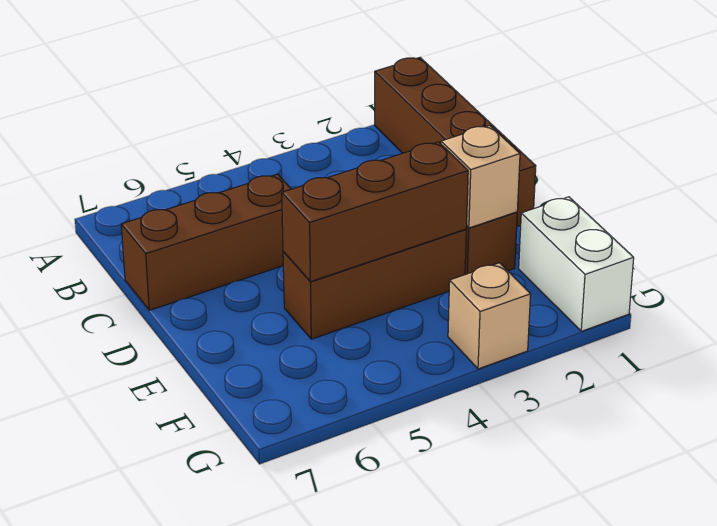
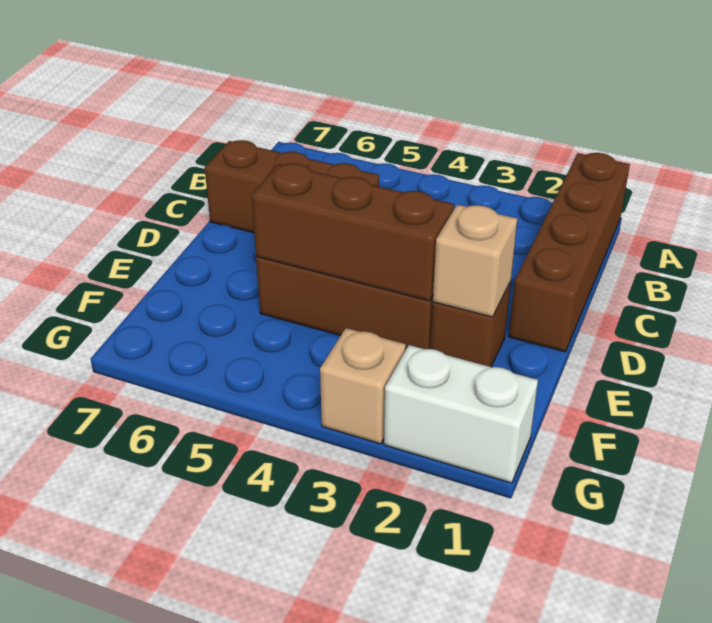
white 1x2 brick [519,197,634,331] -> white 1x2 brick turned to [384,345,538,483]

